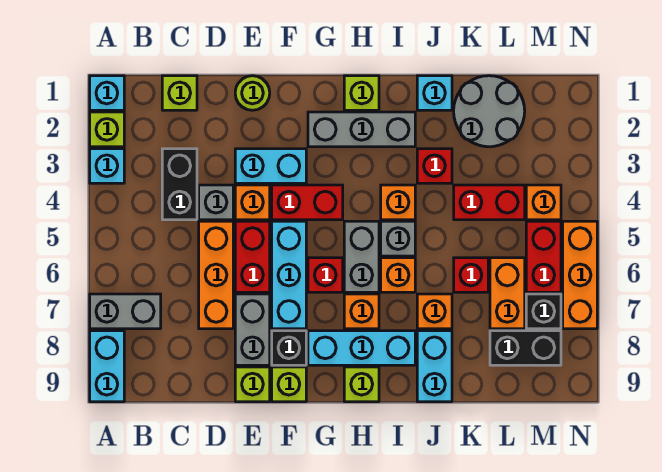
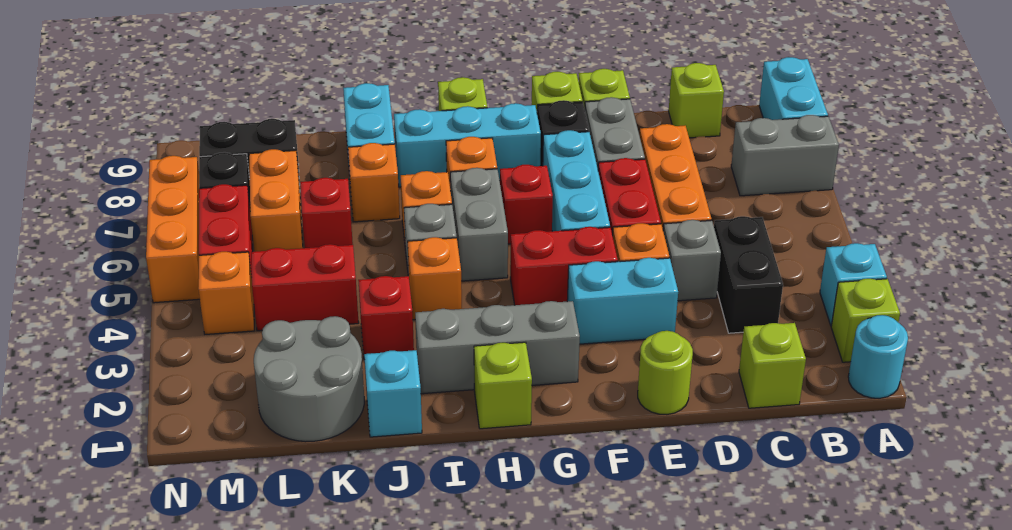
cyan 1x1 brick [90,76,124,110] -> cyan 1x1 round brick [848,315,908,398]
none -> lime 1x1 brick [669,63,724,138]

